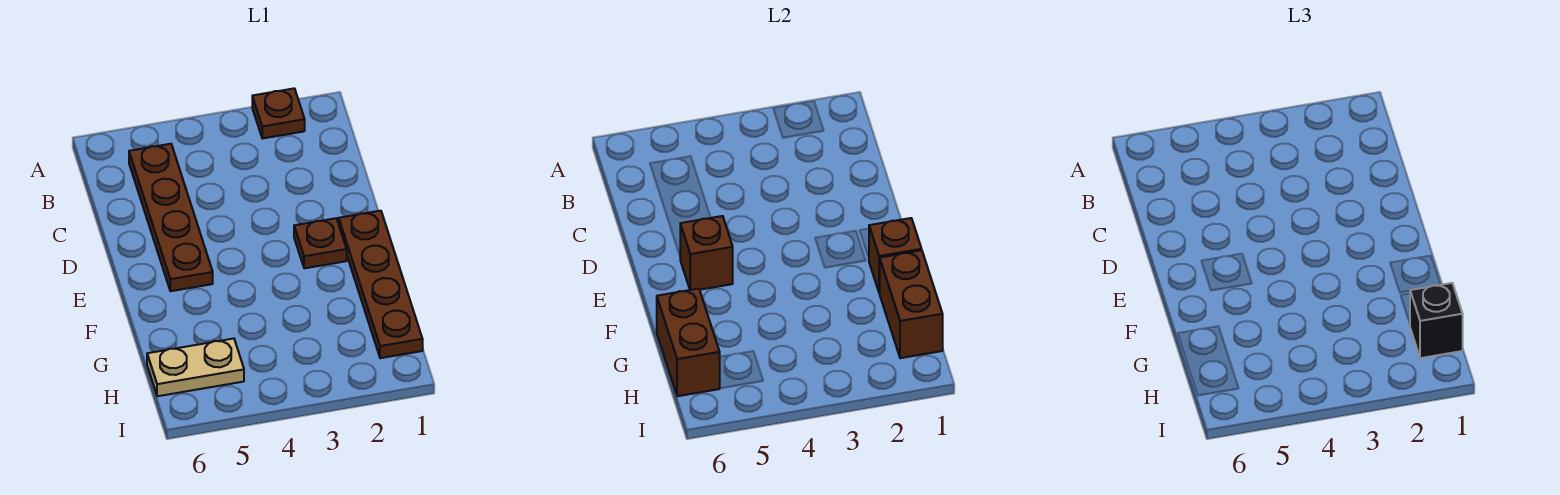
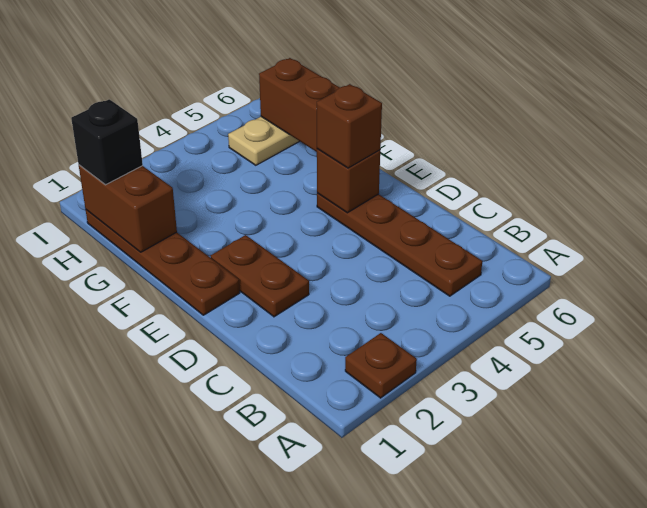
brown 1x1 plate [294,218,347,268] -> brown 1x2 plate [211,235,309,317]
brown 1x1 brick [869,218,922,293] -> brown 1x1 brick moved to [317,84,382,168]

